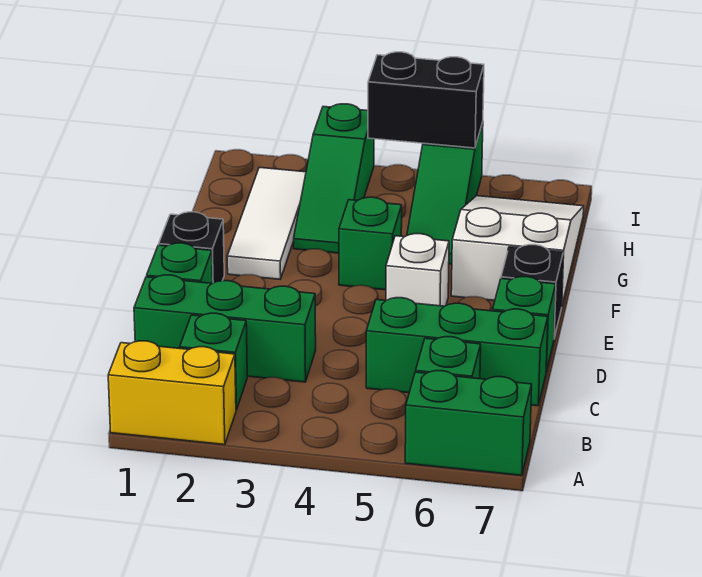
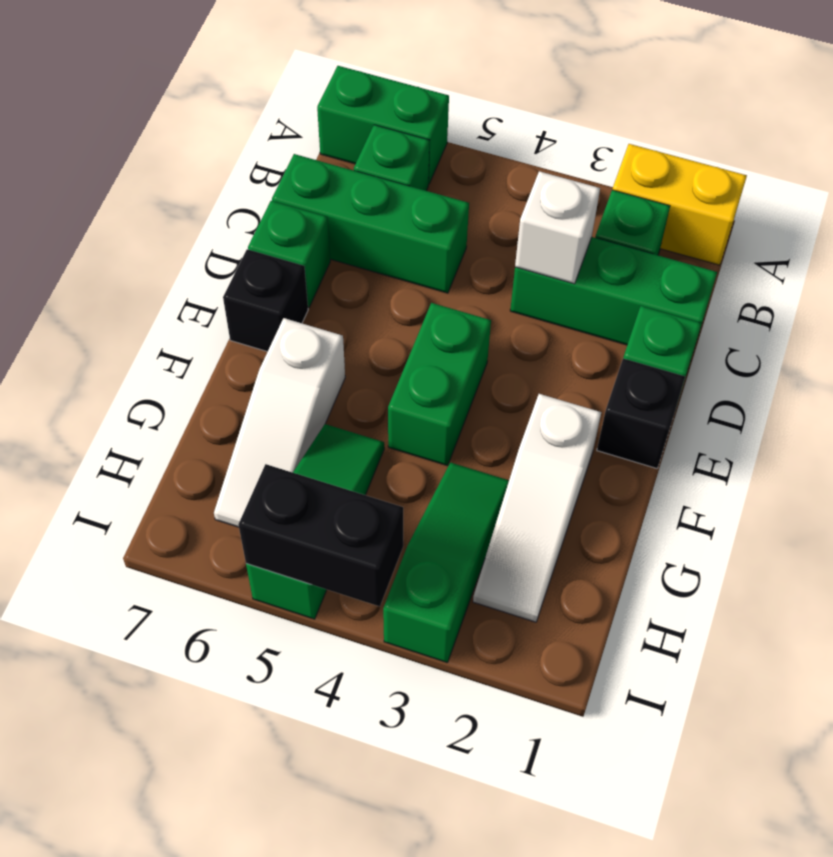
white 1x1 brick [386,234,449,306] -> white 1x1 brick moved to [515,171,600,284]
white 1x3 tile [227,167,306,279] -> white 1x3 slope [473,394,601,622]
green 1x1 brick [339,197,402,290] -> green 1x2 brick [388,303,491,466]
white 2x3 slope [451,196,584,304] -> white 1x3 slope [214,318,345,527]

